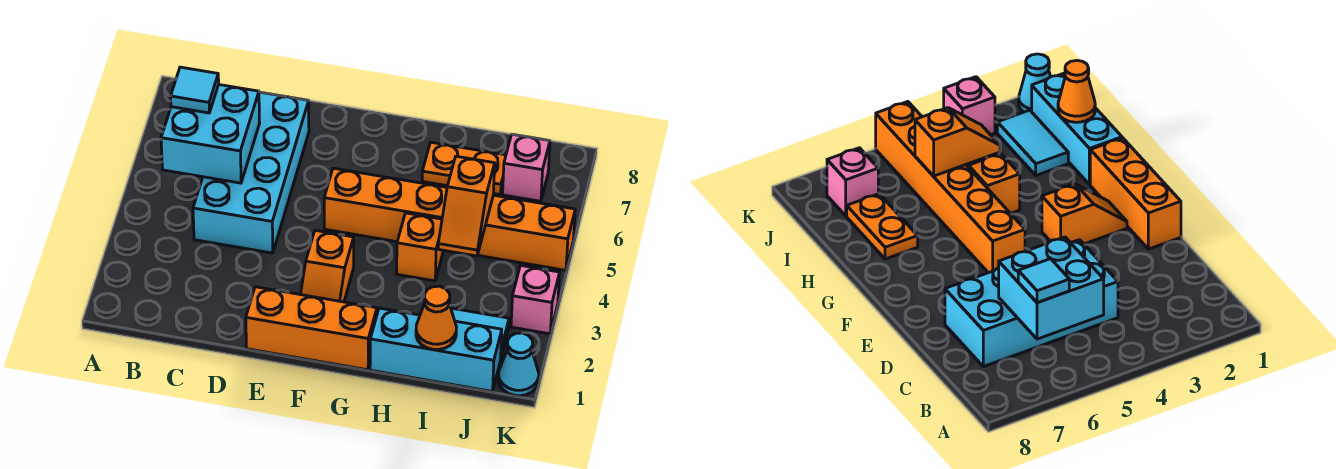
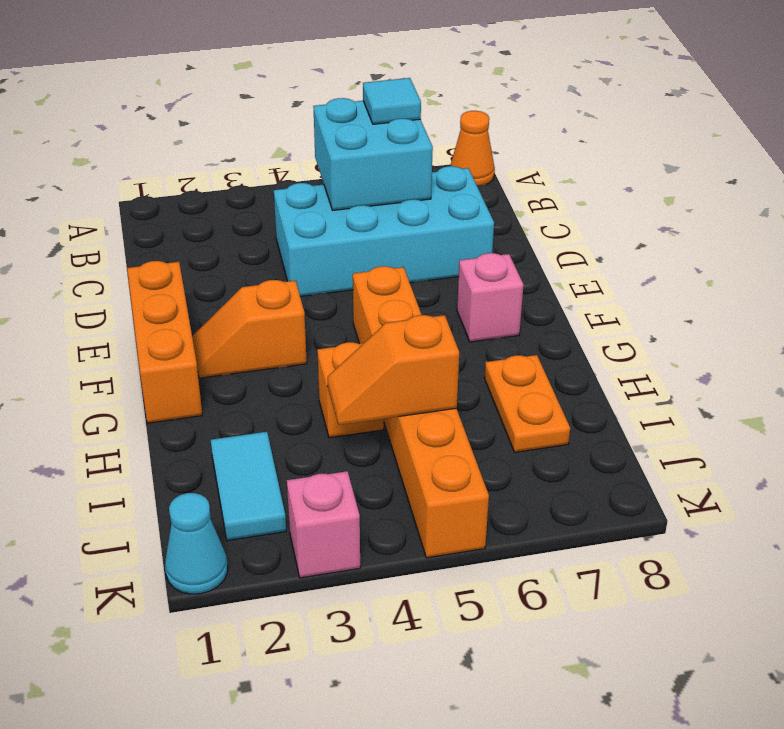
cyan 1x3 brick [370,308,502,391] -> none
orange 1x1 cone [416,286,456,350] -> orange 1x1 cone moved to [450,111,495,185]
pink 1x1 brick [503,134,550,201] -> pink 1x1 brick moved to [457,253,524,342]

